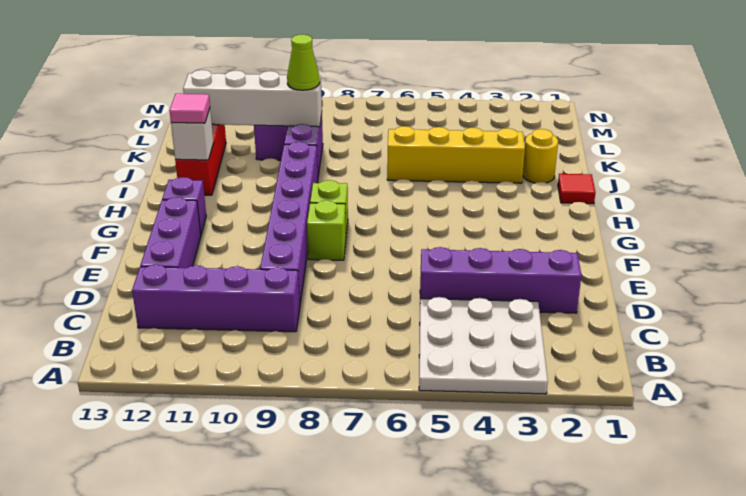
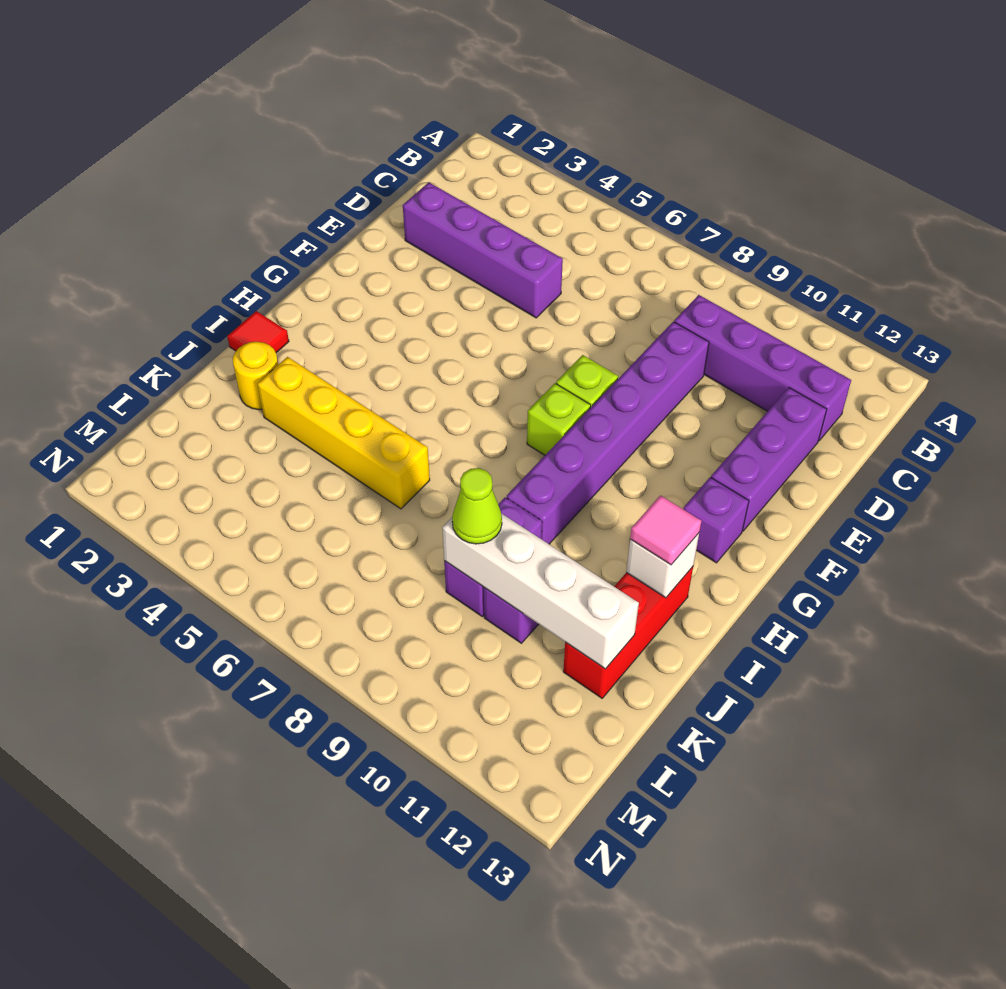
white 3x3 plate [419,297,548,394] -> none

